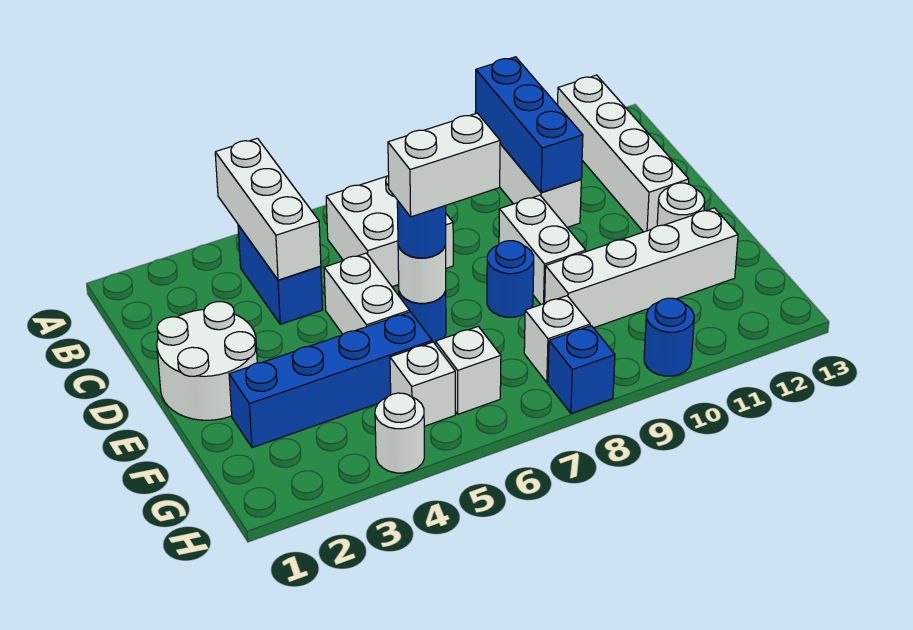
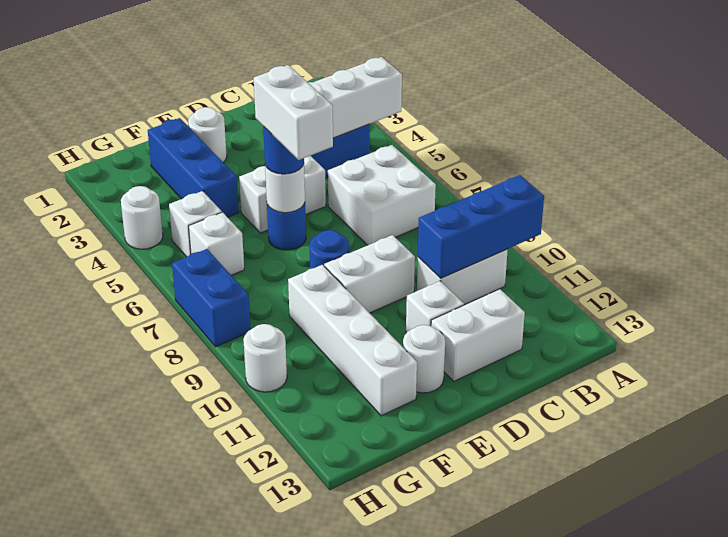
white 1x4 brick [558,75,689,232] -> white 1x2 brick [431,289,525,381]
white 2x2 round brick [157,302,257,420] -> white 1x1 round brick [188,107,227,162]
blue 1x4 brick [229,312,432,448] -> blue 1x3 brick [148,118,239,217]
white 1x1 brick [524,296,590,383] -> white 1x1 brick moved to [406,281,464,333]
blue 1x1 brick [548,326,615,413] -> blue 1x2 brick [172,249,250,347]
blue 1x1 round brick [644,298,694,376] -> white 1x1 round brick [243,324,287,392]

